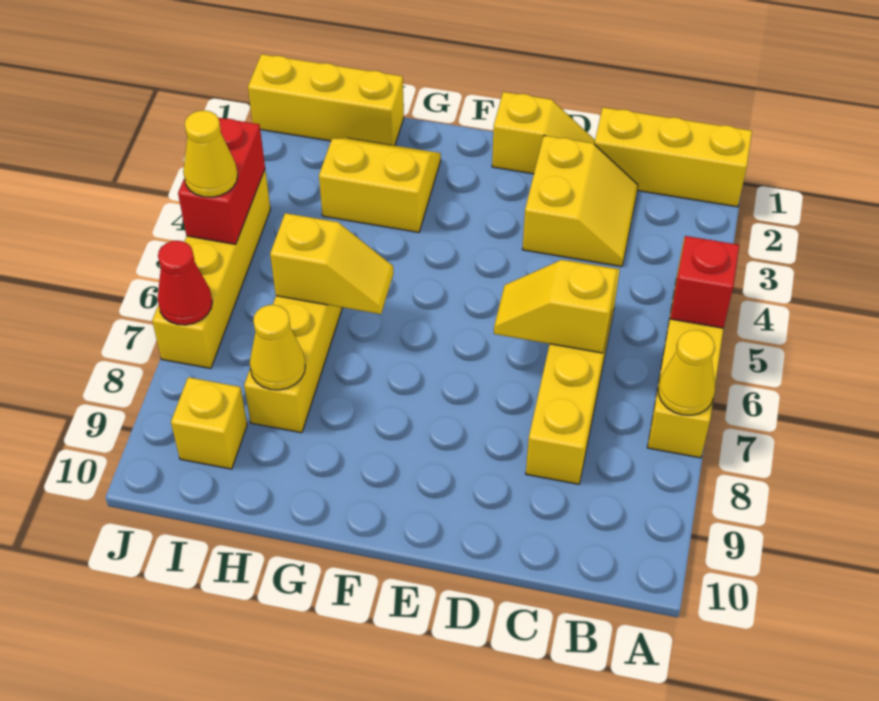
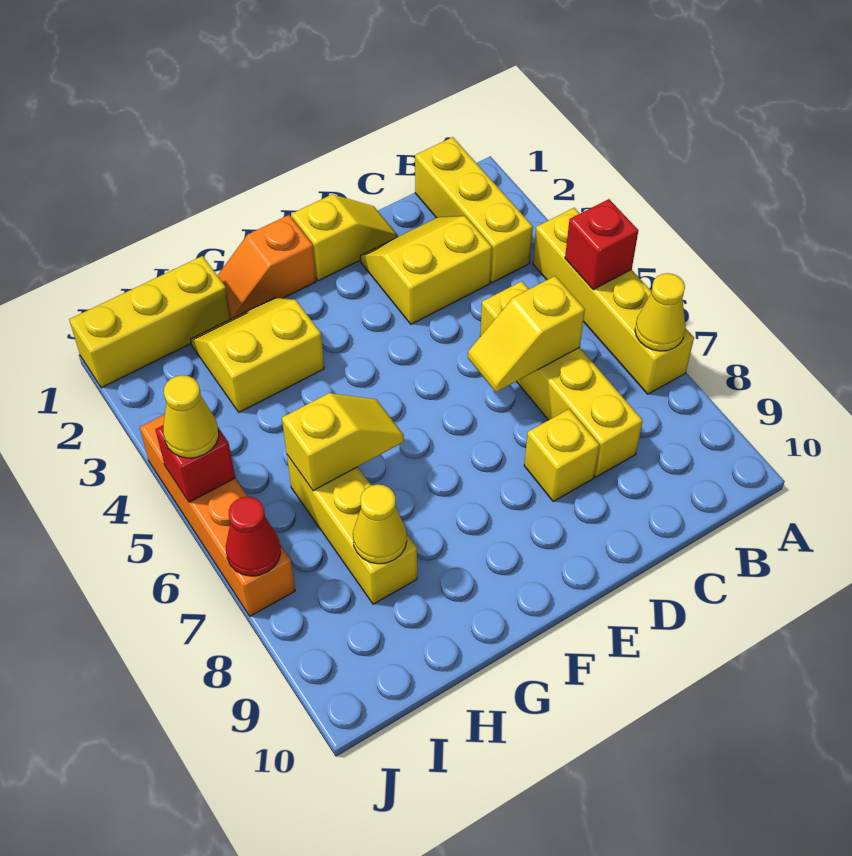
yellow 1x3 brick [594,107,752,207] -> yellow 1x3 brick turned to [415,137,533,283]
yellow 2x2 slope [522,136,638,267] -> yellow 2x2 slope turned to [360,216,492,324]
none -> orange 1x2 slope [217,215,316,319]
yellow 1x1 brick [171,377,247,469] -> yellow 1x1 brick moved to [524,409,599,502]
yellow 1x4 brick [152,170,270,368] -> orange 1x4 brick [140,414,295,616]
red 1x2 brick [178,118,265,244] -> red 1x1 brick [155,425,235,502]

